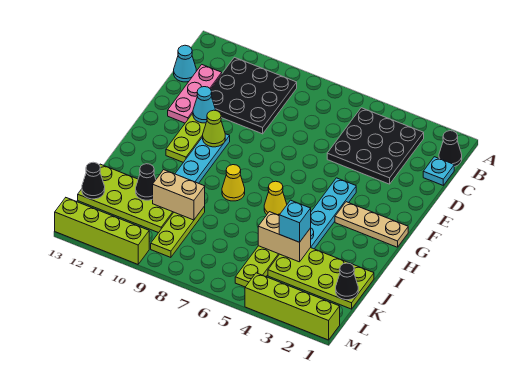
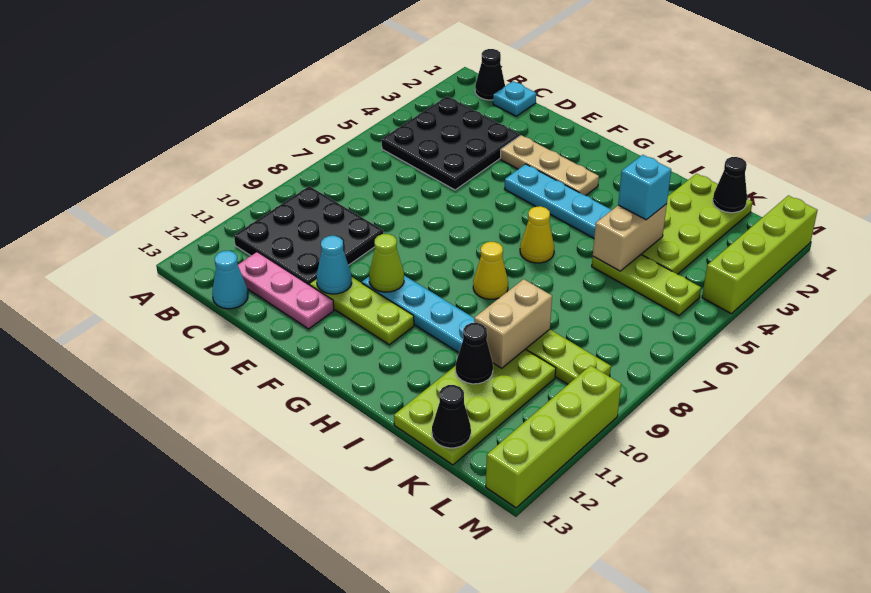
tan 1x3 plate [335,202,408,247] -> tan 1x3 plate turned to [500,135,599,196]

